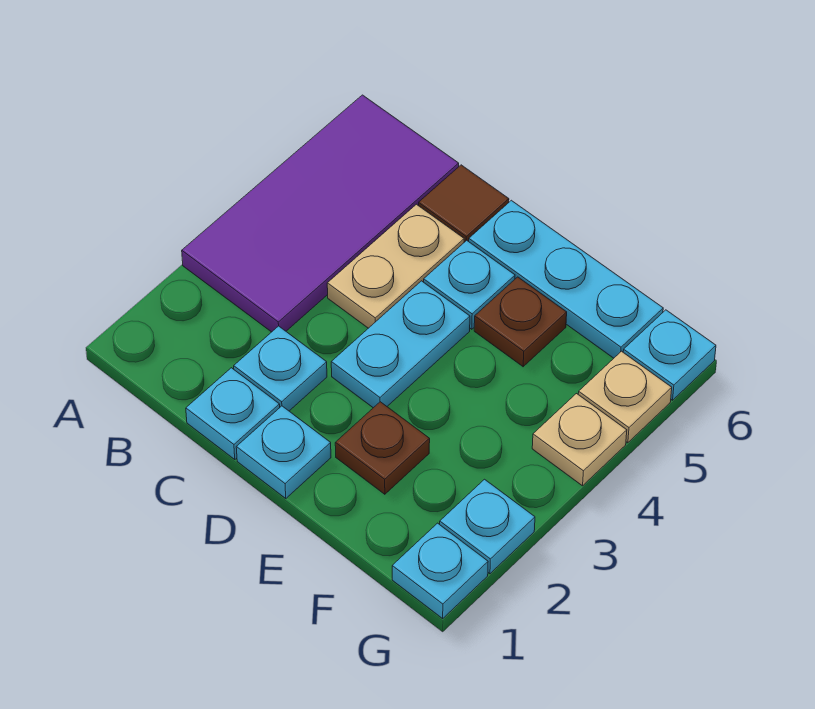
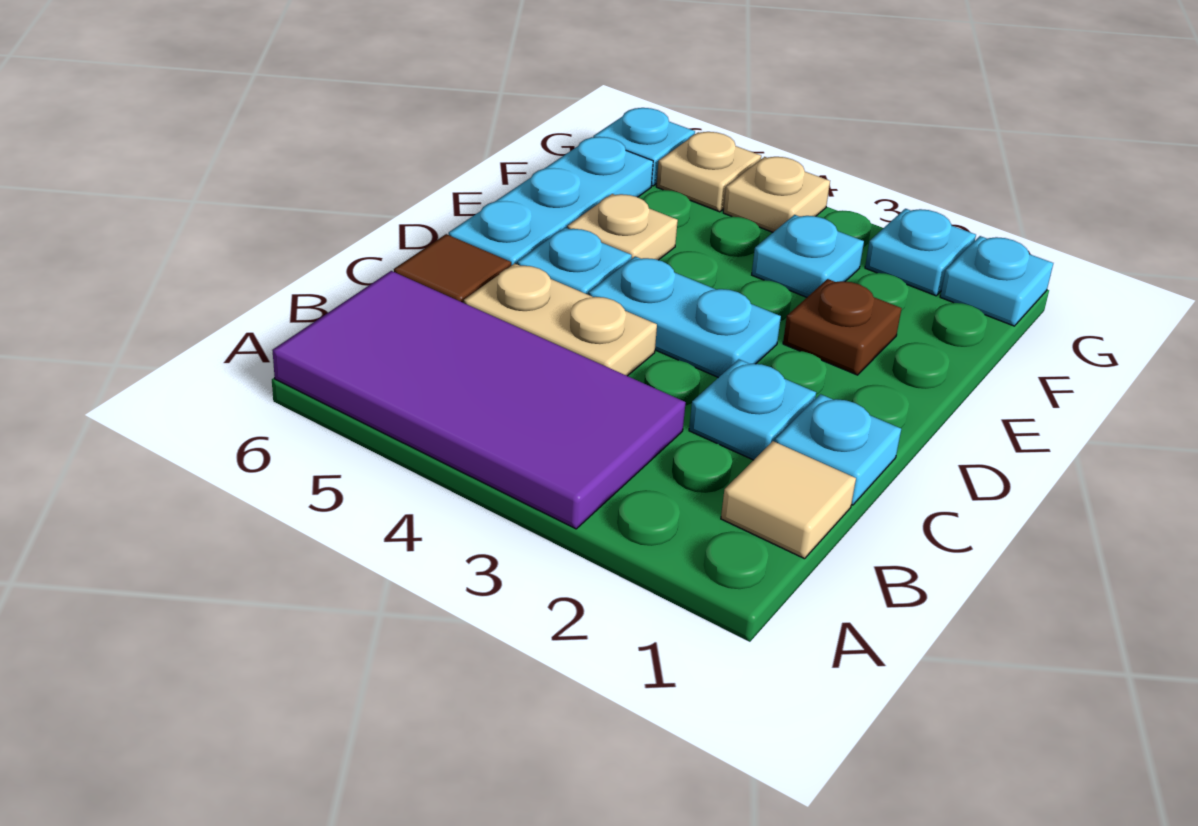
none -> tan 1x1 tile [721,441,856,559]
cyan 1x1 plate [236,406,331,498] -> cyan 1x1 plate moved to [752,215,864,297]
brown 1x1 plate [474,277,567,367] -> tan 1x1 plate [567,194,678,260]

